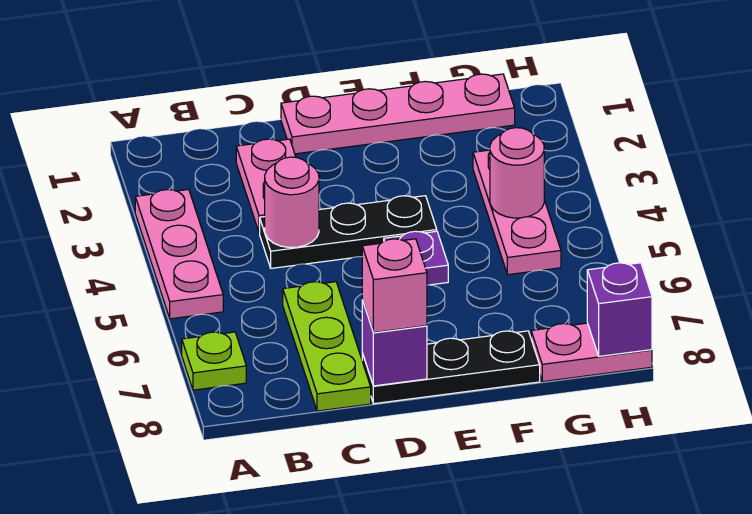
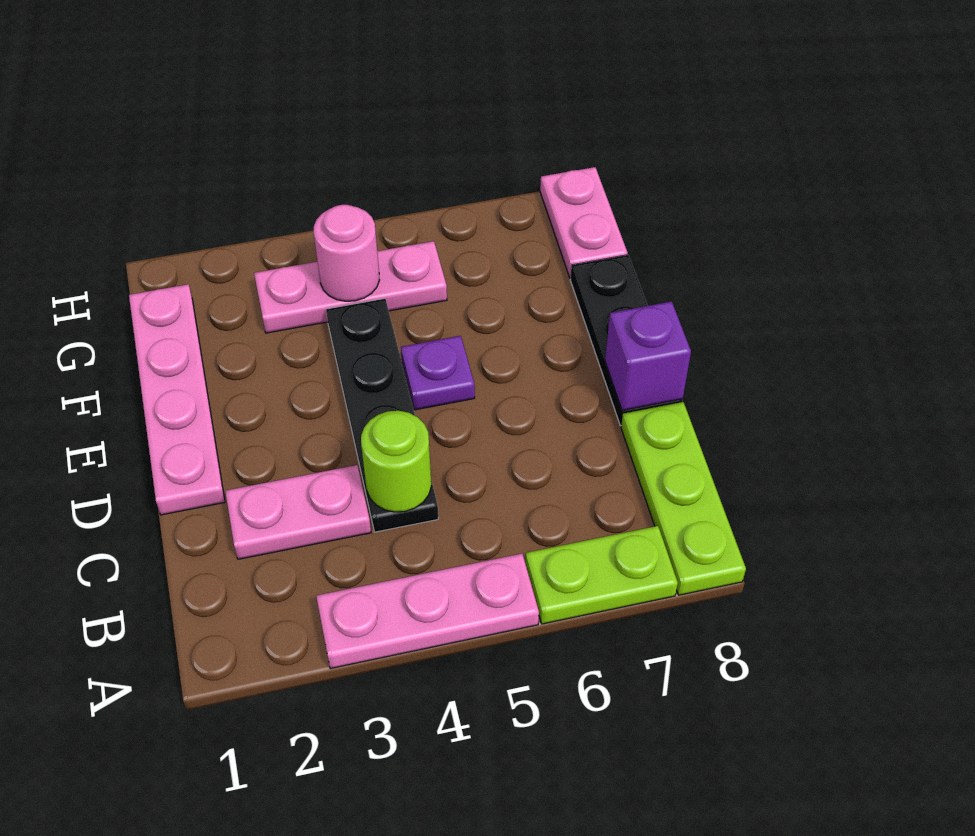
lime 1x1 plate [182,332,246,390] -> lime 1x2 plate [525,526,678,624]
black 1x3 plate [260,196,437,268] -> black 1x4 plate [326,299,438,532]
pink 1x1 round brick [265,157,319,247] -> lime 1x1 round brick [361,411,431,512]
lime 1x3 plate [283,282,371,411] -> lime 1x3 plate turned to [621,402,746,595]
pink 1x1 brick [362,239,427,333] -> none
purple 1x1 brick [587,263,652,356] -> none

